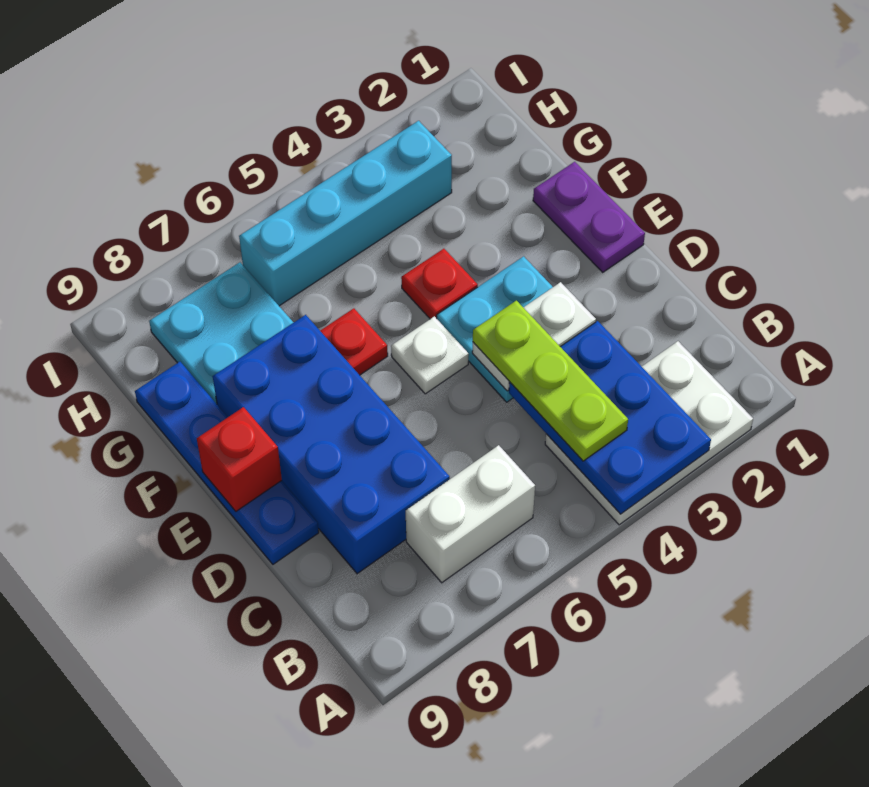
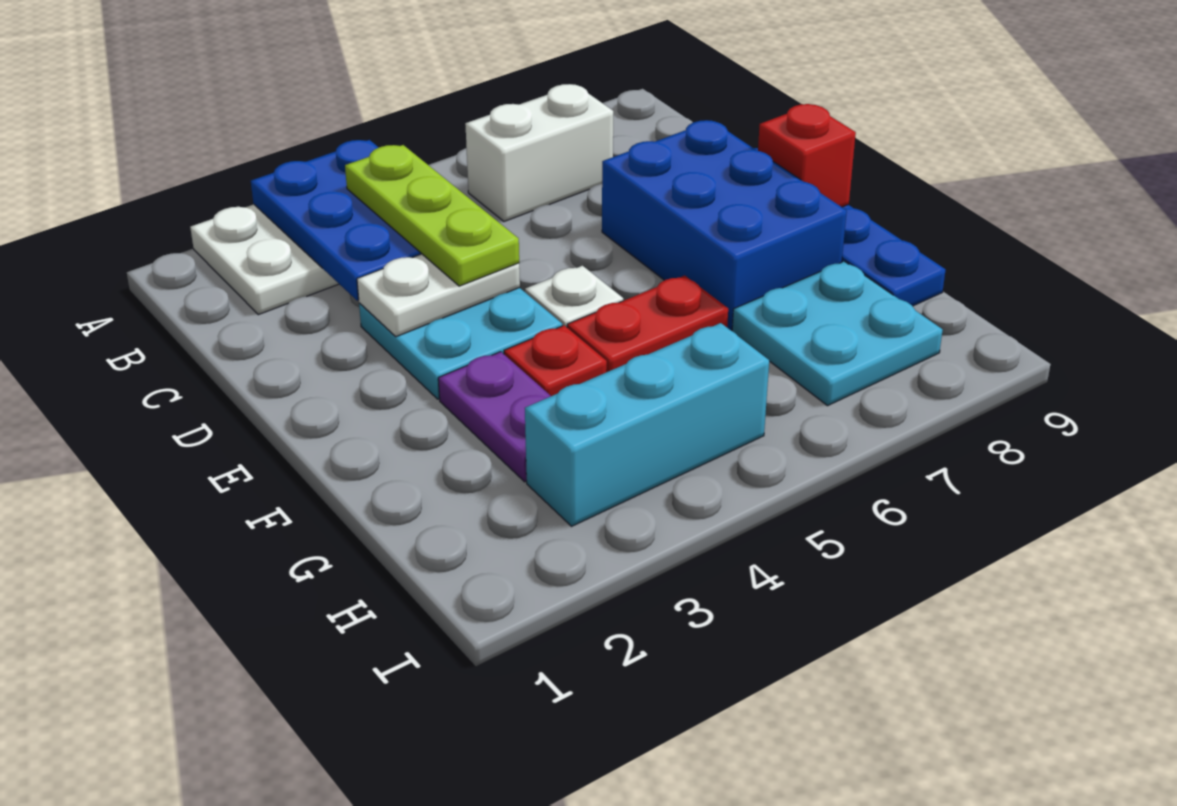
blue 2x4 brick [213,315,450,574] -> blue 2x3 brick [602,120,847,330]
purple 1x2 plate [533,162,645,272] -> purple 1x2 plate moved to [438,352,551,482]
red 1x1 plate [320,308,388,375] -> red 1x2 plate [567,275,728,372]
cyan 1x4 brick [239,121,452,306] -> cyan 1x3 brick [525,323,769,526]

